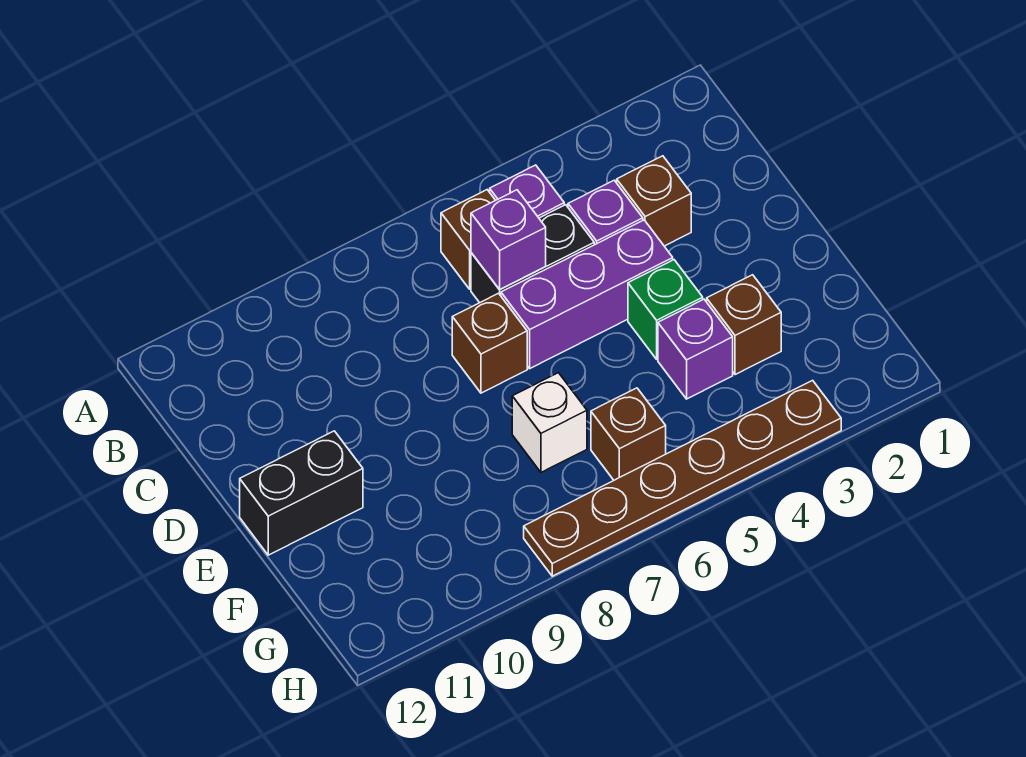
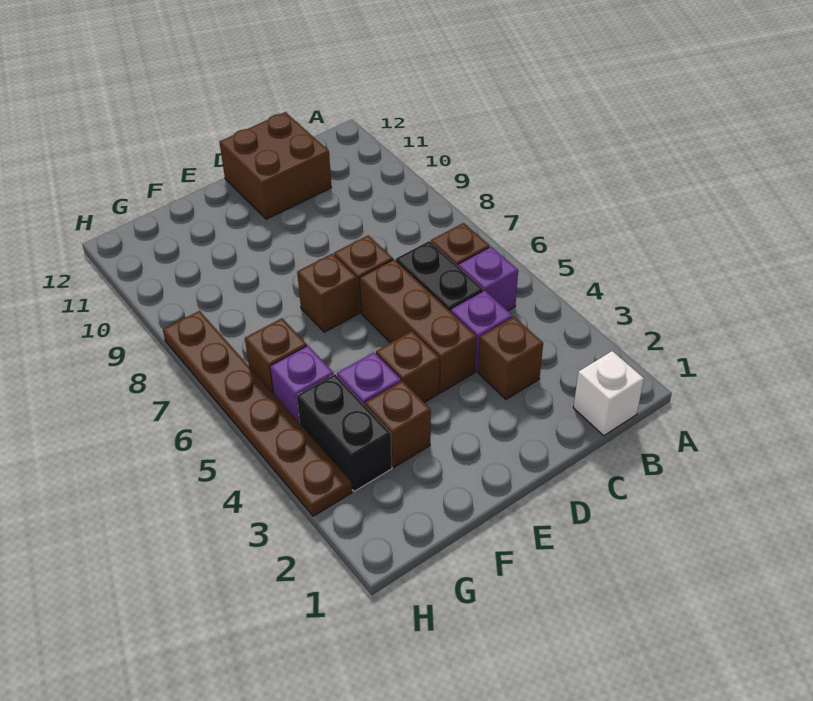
purple 1x1 brick [471,190,546,290] -> purple 1x1 brick moved to [270,346,334,423]
none -> brown 2x2 brick [219,112,331,219]
purple 1x3 brick [501,220,673,369] -> brown 1x3 brick [360,260,477,392]
green 1x1 brick [628,260,703,359] -> brown 1x1 brick [376,331,439,402]
none -> brown 1x1 brick [297,254,359,332]
black 1x2 brick [240,431,363,555] -> black 1x2 brick moved to [297,374,392,491]
white 1x1 brick [512,373,587,472] -> white 1x1 brick moved to [573,351,644,436]

